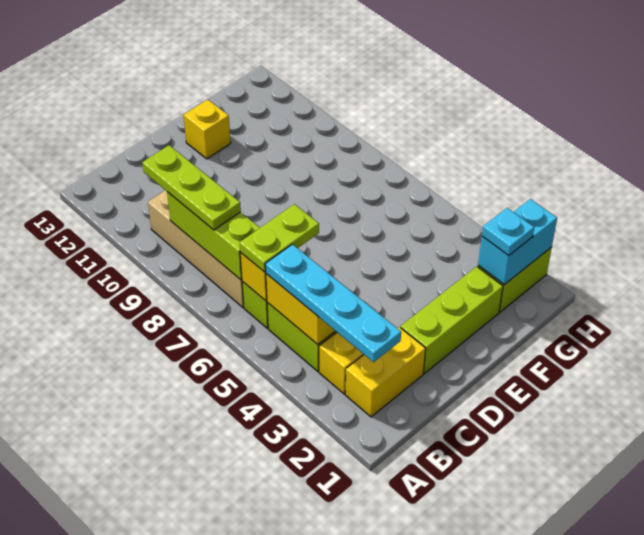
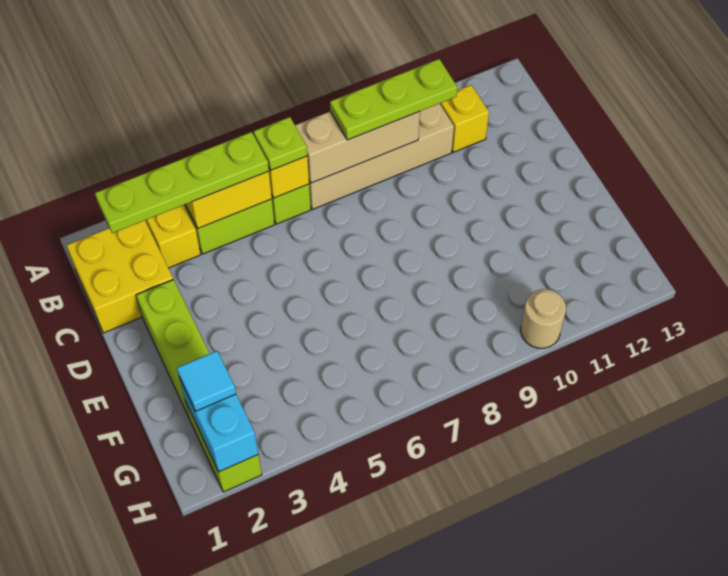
yellow 1x2 brick [345,327,426,417] -> yellow 2x2 brick [66,220,173,333]
cyan 1x4 plate [265,244,401,362] -> lime 1x4 plate [95,132,269,233]
lime 1x2 plate [240,204,319,272] -> lime 1x1 plate [254,117,307,170]
lime 1x3 brick [167,192,260,280] -> tan 1x3 brick [295,111,420,183]
yellow 1x1 brick [184,99,231,159] -> yellow 1x1 brick moved to [440,85,489,152]
cyan 1x1 plate [482,208,534,256] -> cyan 1x1 tile [177,351,236,411]
none -> tan 1x1 round brick [521,289,566,348]

